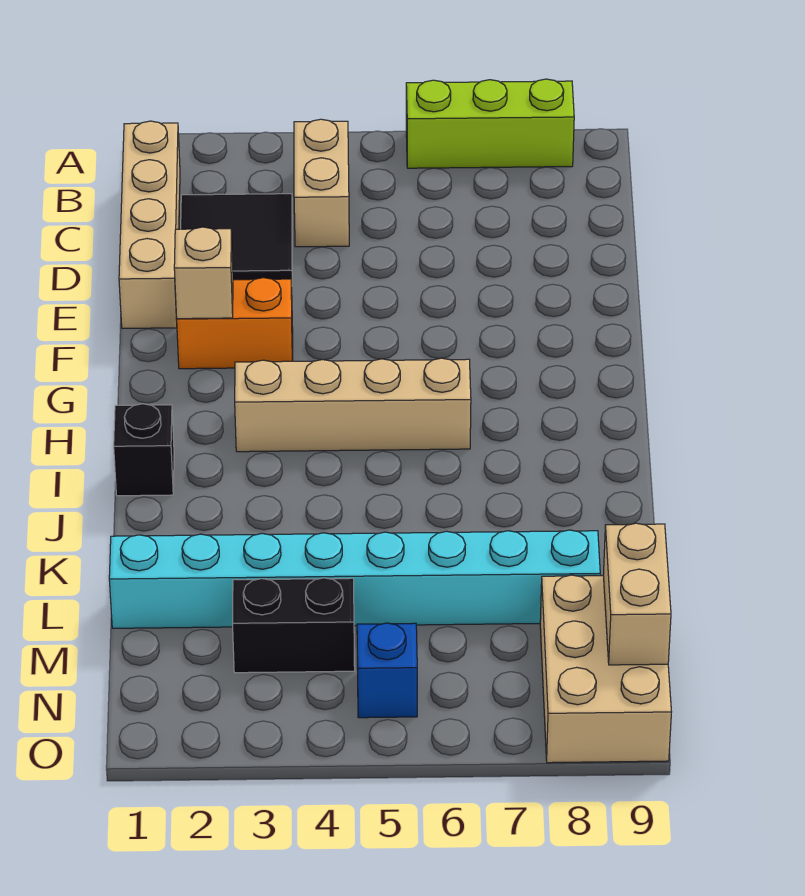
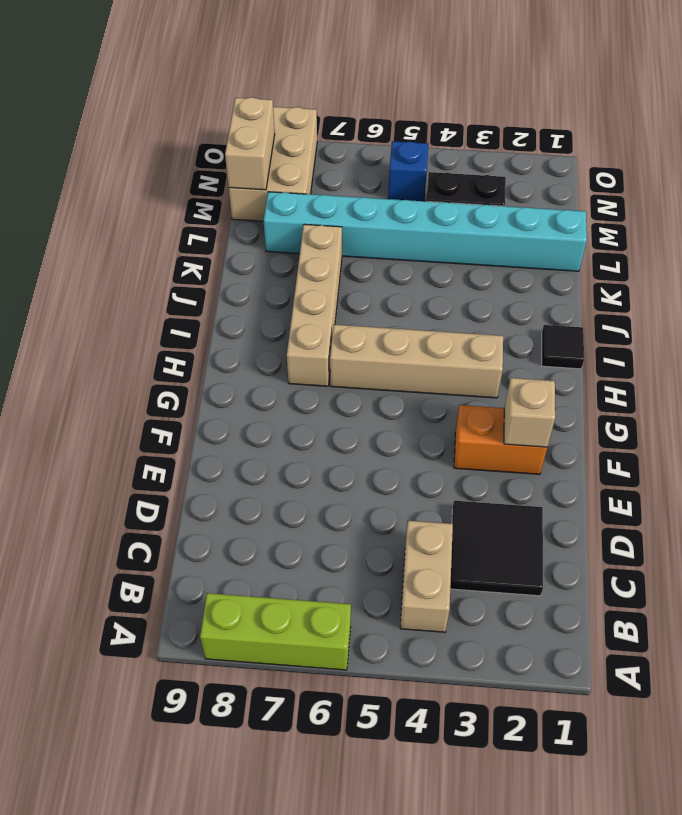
tan 1x4 brick [119,121,180,328] -> tan 1x4 brick moved to [287,224,342,386]
black 1x1 brick [114,404,174,496] -> black 1x1 tile [542,325,584,369]

